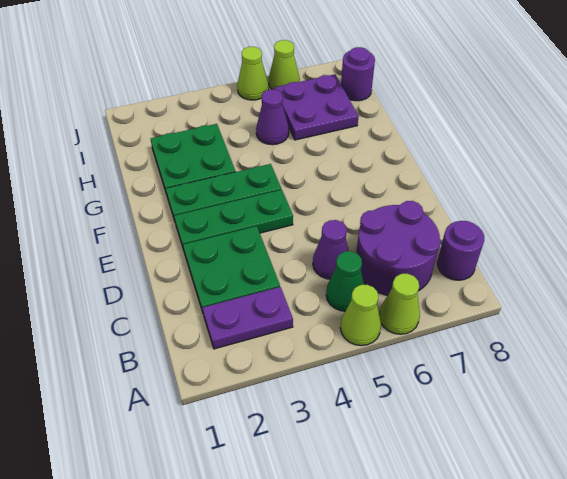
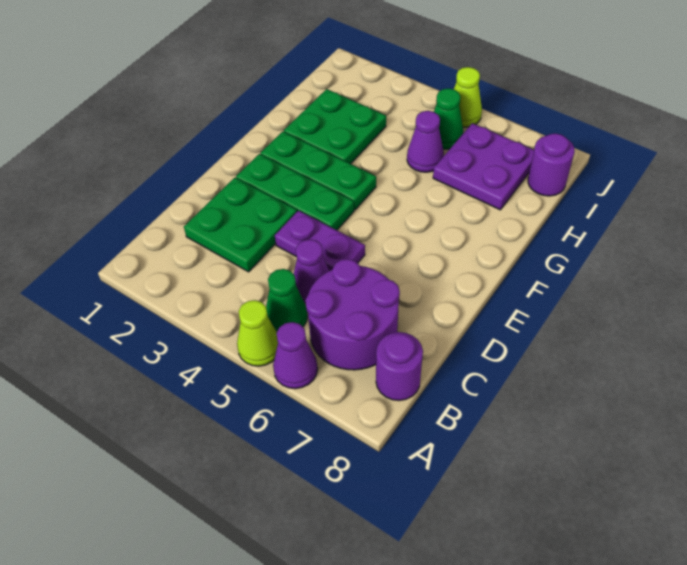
lime 1x1 cone [379,274,420,334] -> purple 1x1 cone [273,322,318,389]
purple 1x2 plate [203,287,293,349] -> purple 1x2 plate moved to [275,211,365,271]
none -> green 1x1 cone [434,88,463,149]
lime 1x1 cone [269,40,300,90] -> none

